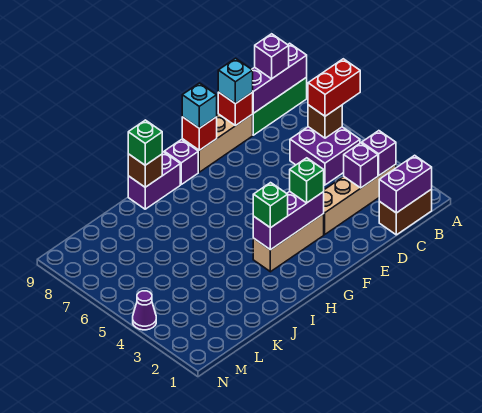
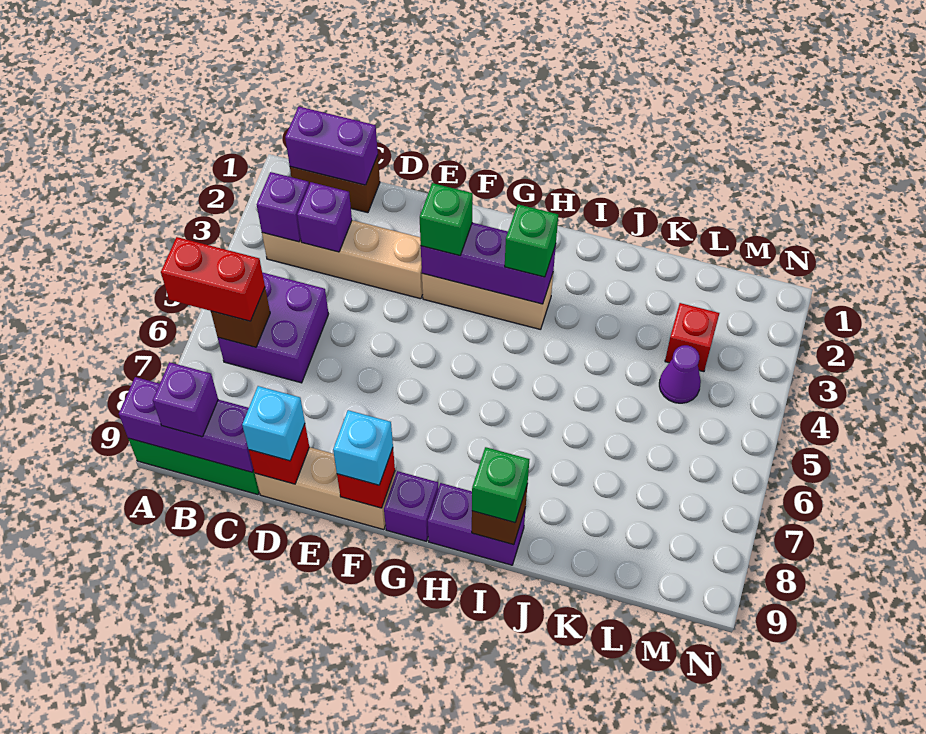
none -> red 1x1 brick [665,303,719,372]
purple 1x1 cone [133,291,156,330] -> purple 1x1 cone moved to [659,345,701,403]

